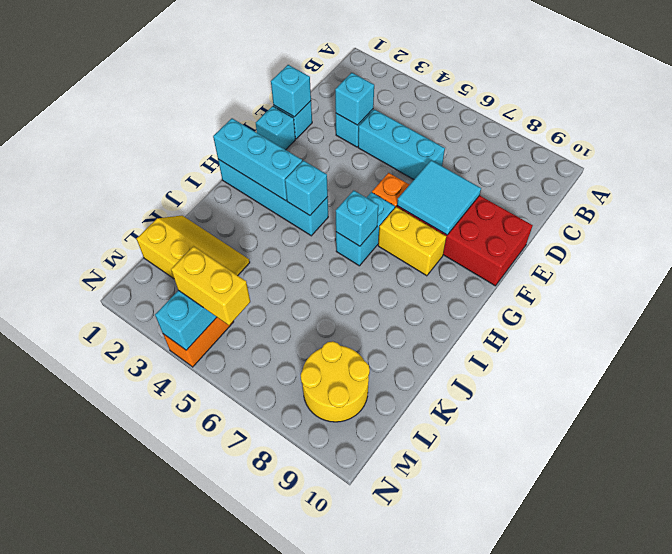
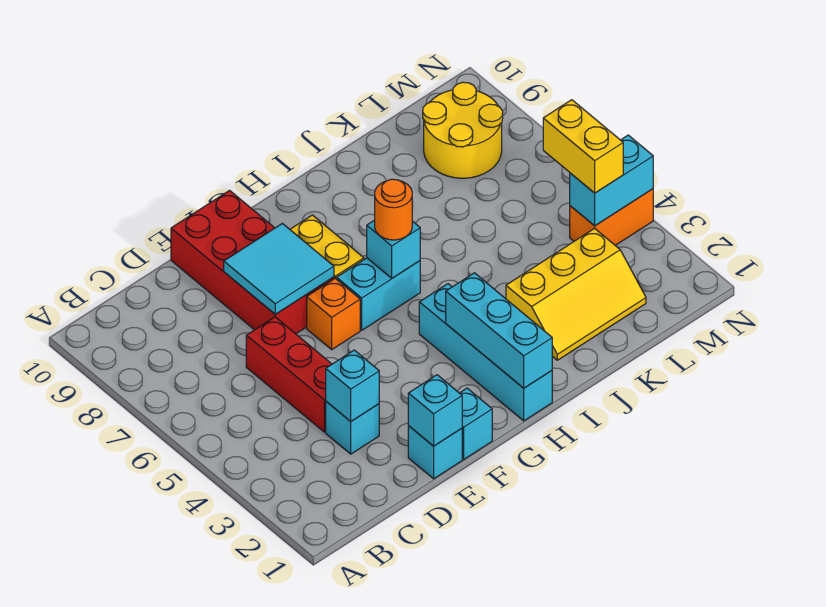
cyan 1x3 brick [358,109,445,180] -> red 1x3 brick [246,317,332,432]
cyan 1x1 brick [285,160,328,215] -> none
none -> orange 1x1 round brick [375,179,412,240]
yellow 2x3 slope [136,216,250,279] -> yellow 2x3 slope turned to [506,228,646,360]

